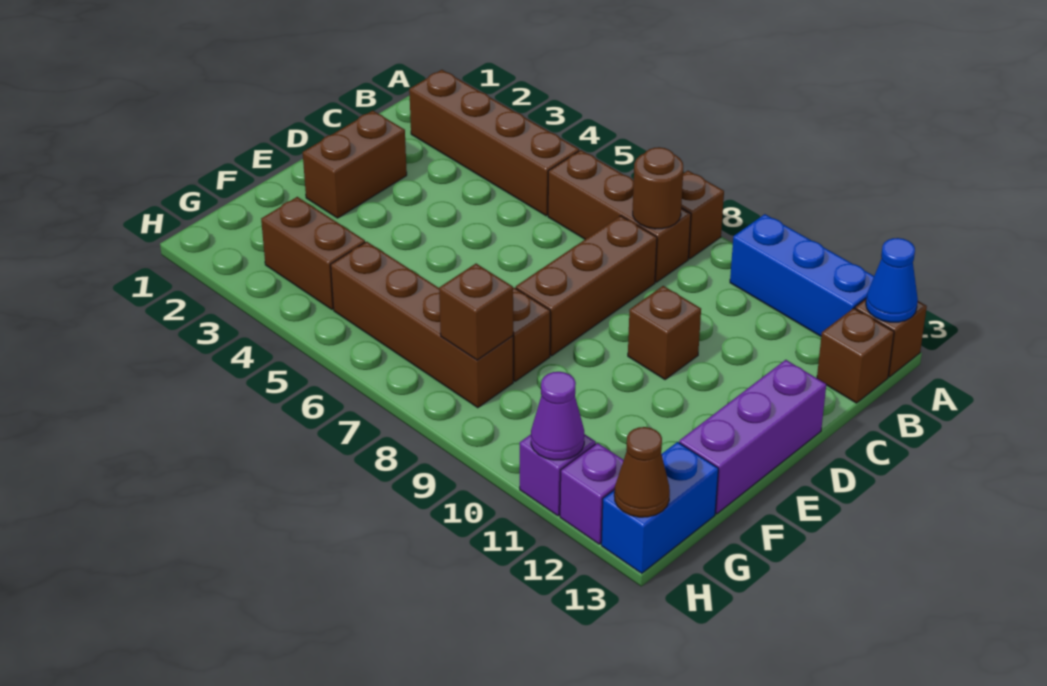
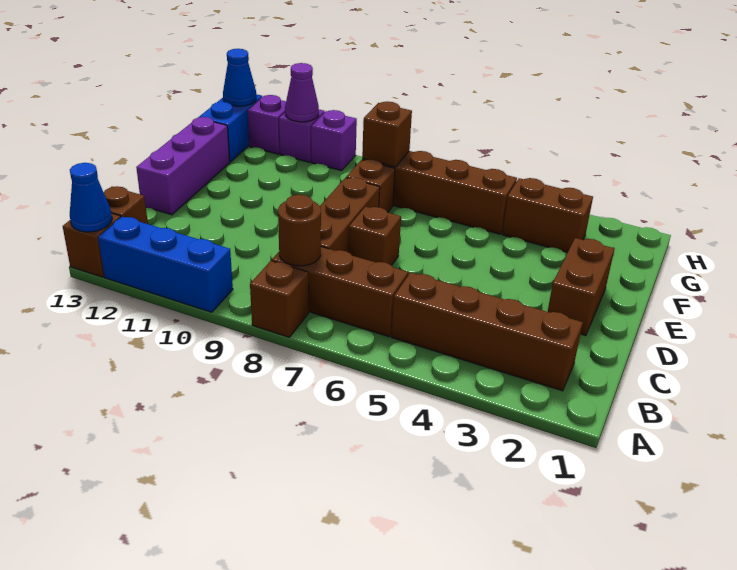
brown 1x1 brick [628,286,701,380] -> brown 1x1 brick moved to [348,207,401,265]
none -> purple 1x1 brick [311,110,357,171]
brown 1x1 cone [614,427,670,517] -> blue 1x1 cone [223,49,256,106]

